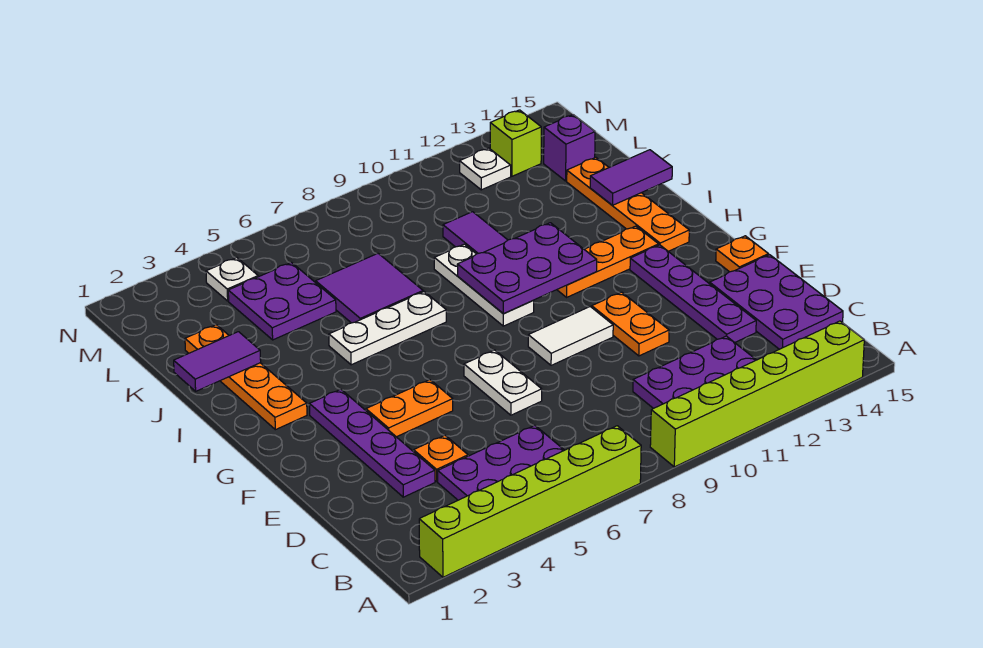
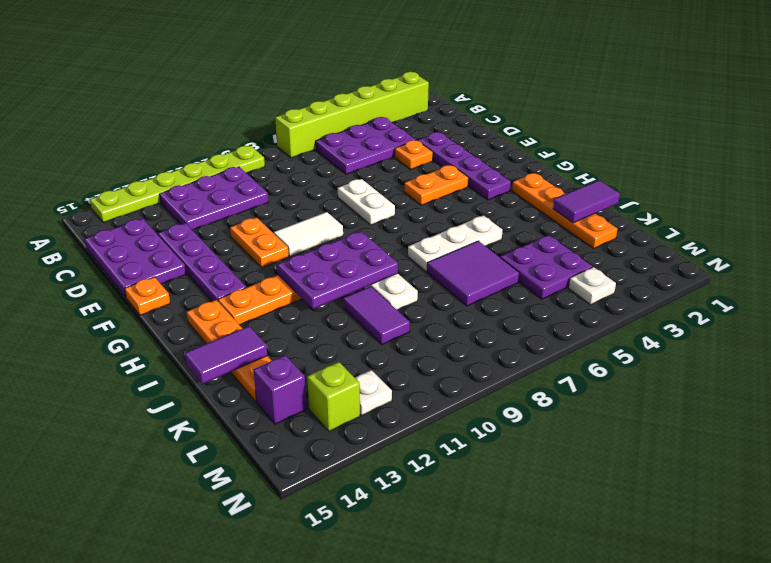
lime 1x6 brick [650,321,864,467] -> lime 1x6 plate [90,146,265,222]

